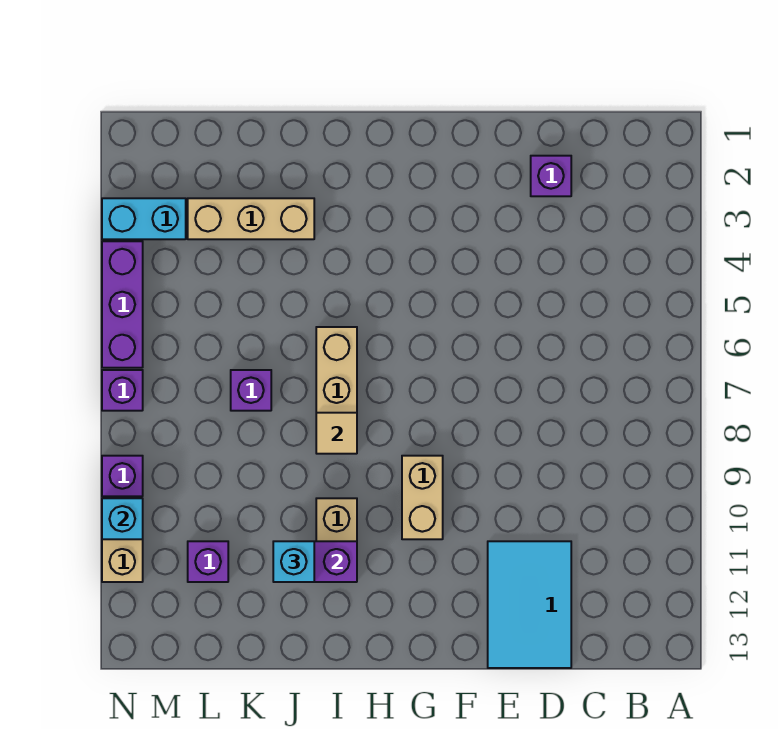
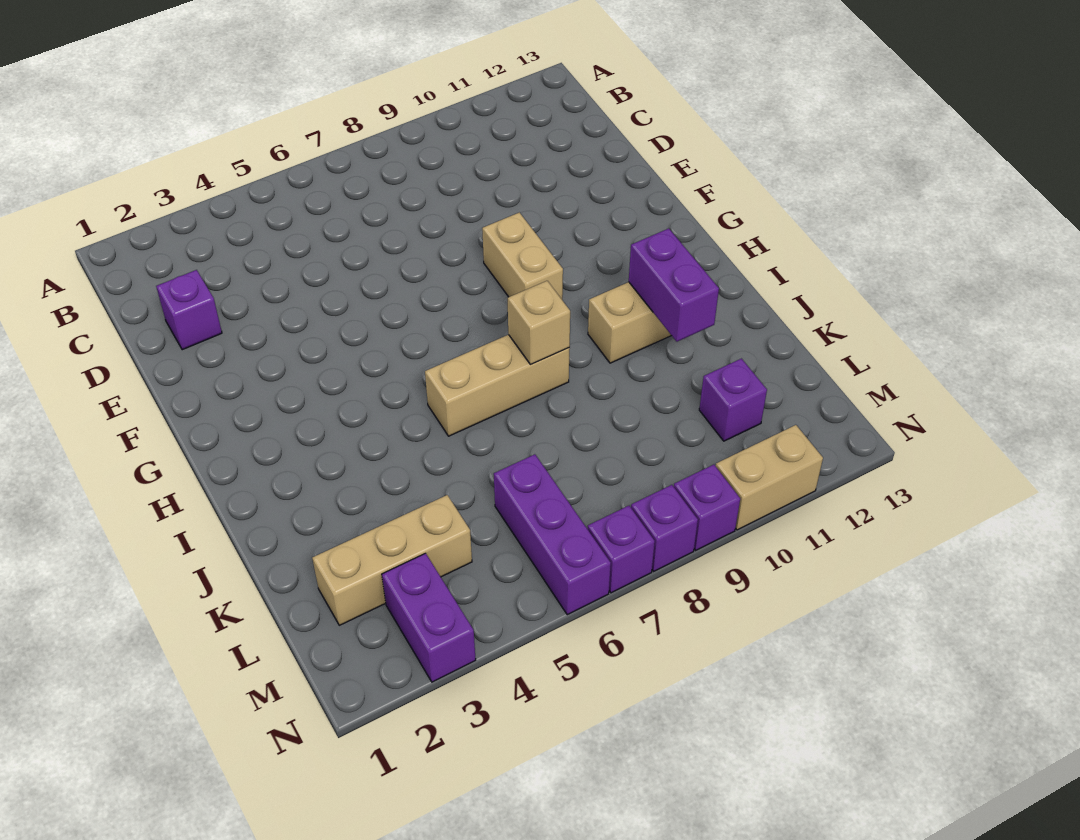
cyan 2x3 tile [488,541,571,668] -> none
tan 1x2 brick [402,456,443,539] -> tan 1x2 brick turned to [482,212,563,299]
tan 1x1 tile [316,413,357,454] -> tan 1x1 brick [508,281,570,364]
tan 1x3 brick [188,198,314,239] -> tan 1x3 brick turned to [312,495,472,625]
cyan 1x1 brick [273,541,314,582] -> none
purple 1x1 brick [231,370,271,411] -> purple 1x1 brick moved to [631,485,698,571]
cyan 1x2 brick [102,198,186,239] -> purple 1x2 brick [382,553,476,682]
purple 1x3 brick [102,241,143,368] -> purple 1x3 brick turned to [494,454,611,615]
cyan 1x1 brick [102,498,143,539] -> none

